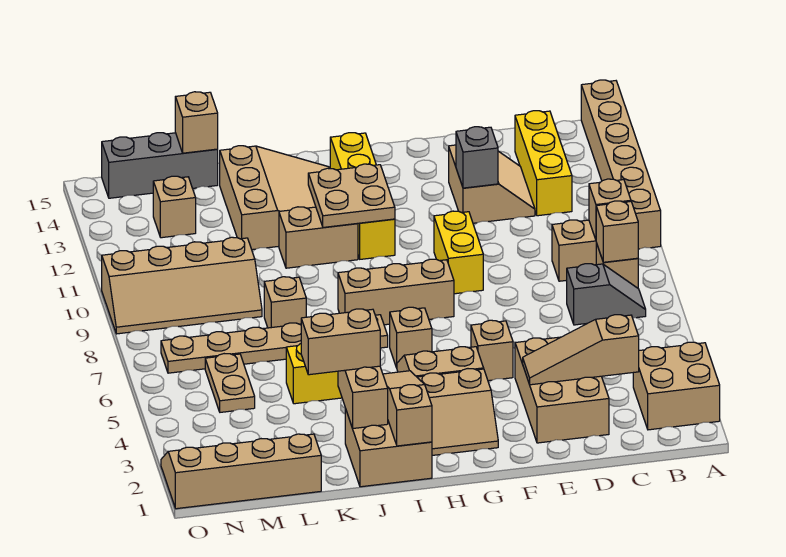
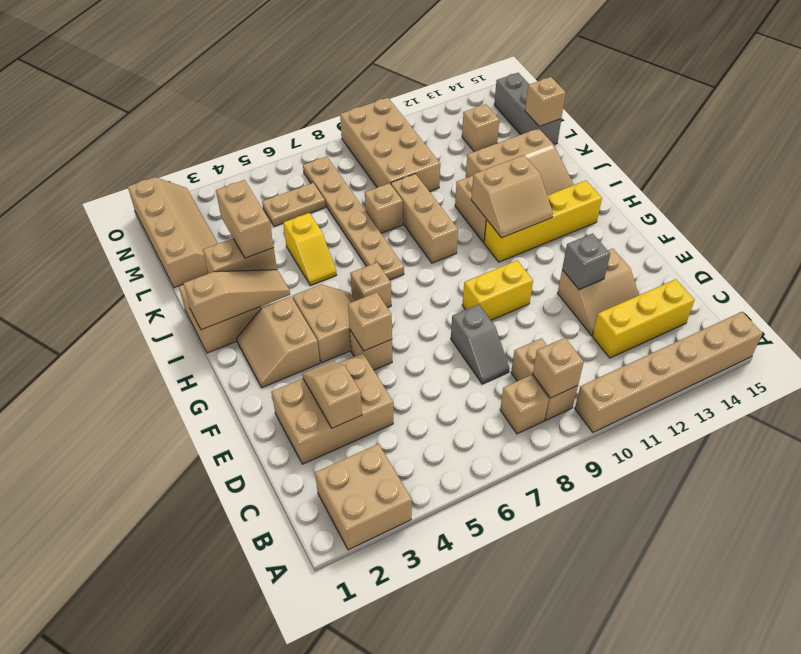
grey 1x2 slope [567,264,646,325] -> grey 1x2 slope moved to [451,305,509,384]
tan 1x1 brick [596,201,638,262] -> tan 1x1 brick moved to [348,292,392,351]
tan 1x3 slope [523,315,639,385] -> tan 1x2 slope [302,361,362,428]
tan 1x3 brick [338,259,454,325] -> tan 1x3 brick moved to [391,174,458,263]
tan 2x2 plate [308,164,395,228] -> tan 2x2 slope [471,155,553,238]
tan 2x4 slope [102,237,262,334] -> tan 2x4 brick [340,98,440,192]

